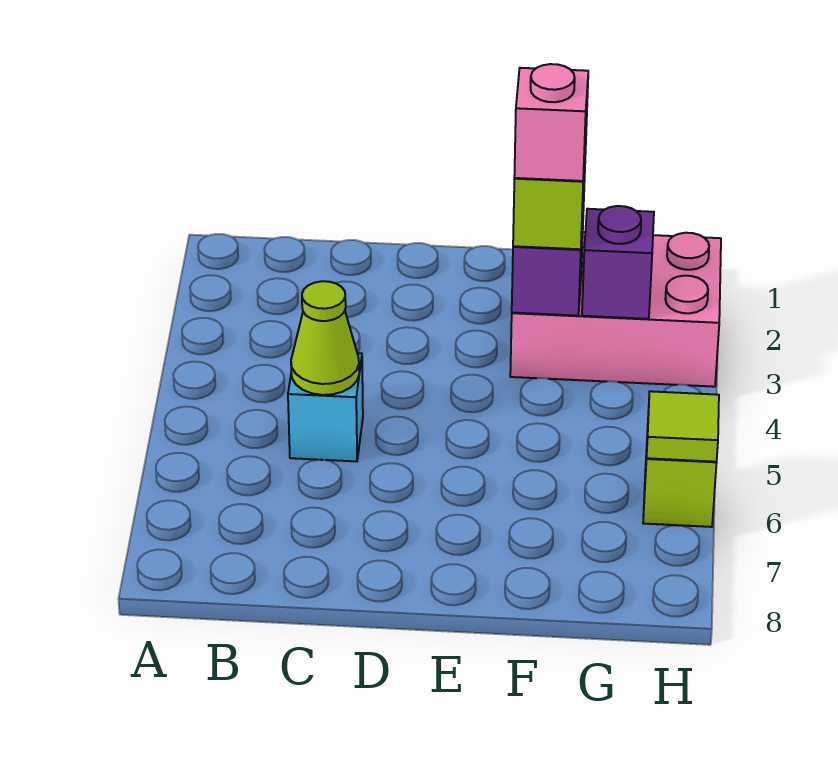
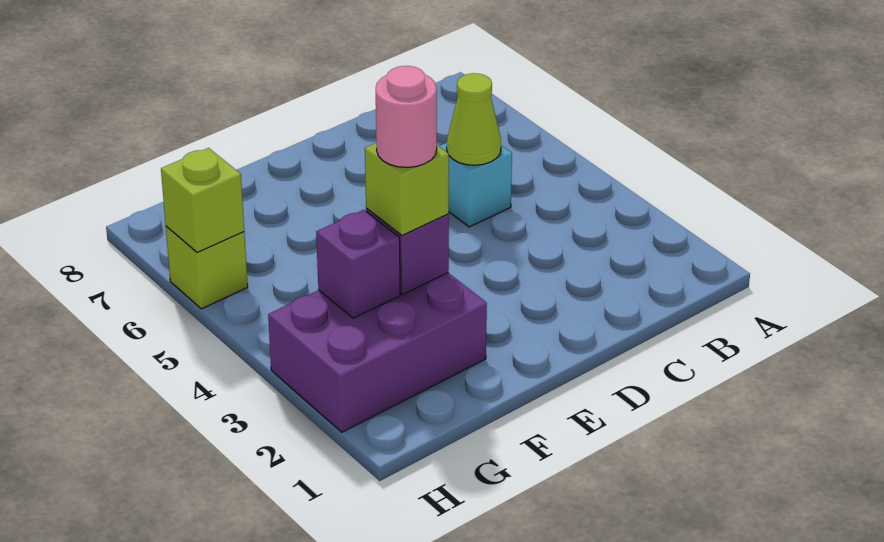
pink 2x3 brick [510,232,721,387] -> purple 2x3 brick [268,273,487,432]
pink 1x1 brick [514,64,588,181] -> pink 1x1 round brick [376,66,437,167]
lime 1x1 tile [647,391,719,462] -> lime 1x1 brick [161,148,244,253]

